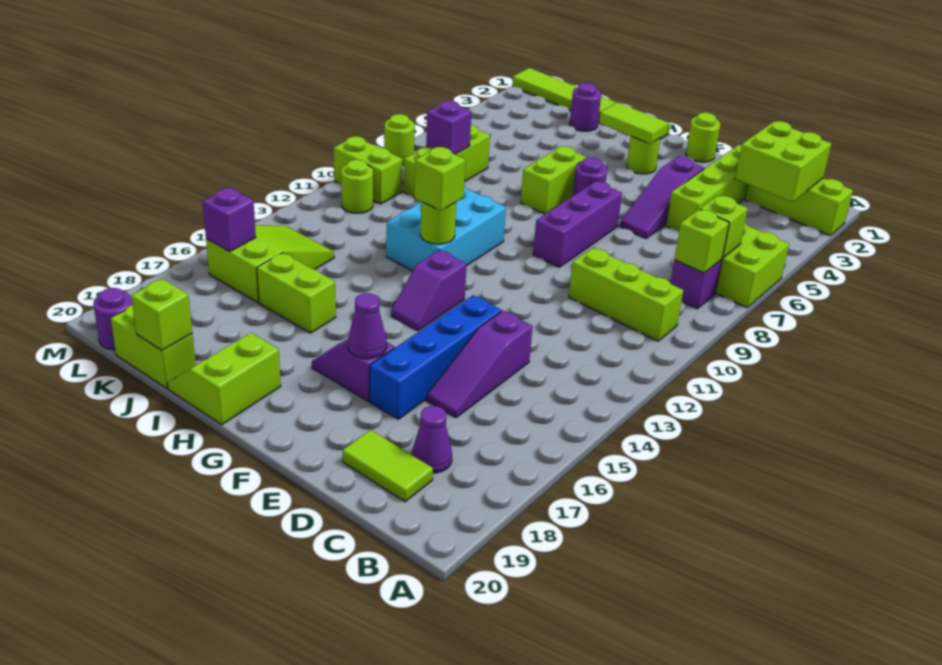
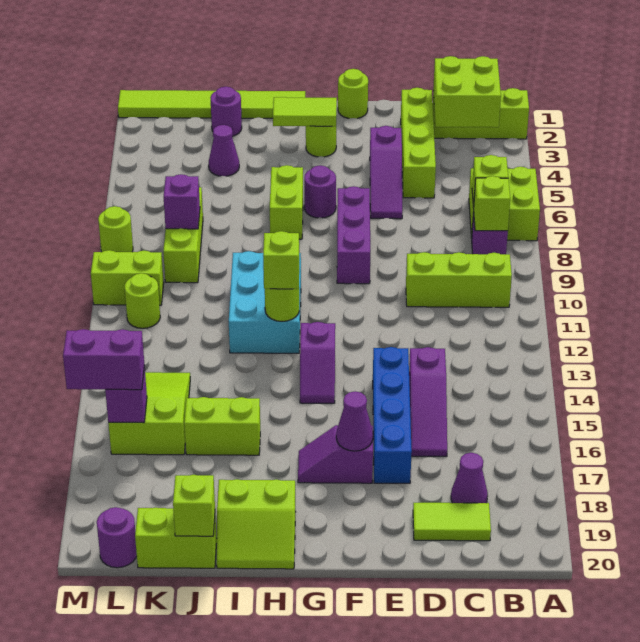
lime 2x2 slope [167,333,281,425] -> lime 2x2 slope turned to [217,479,296,569]
none -> purple 1x1 cone [209,125,239,176]
none -> purple 1x2 brick [63,329,144,390]

